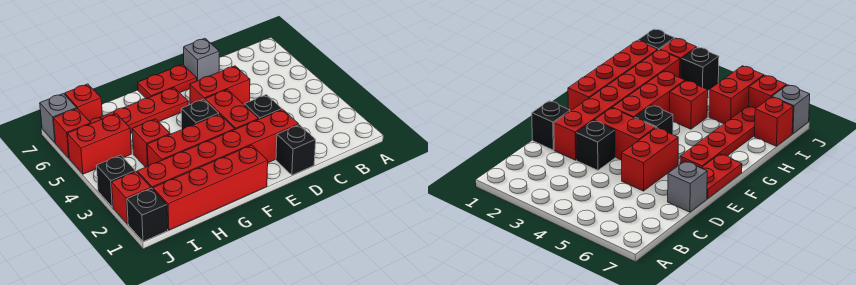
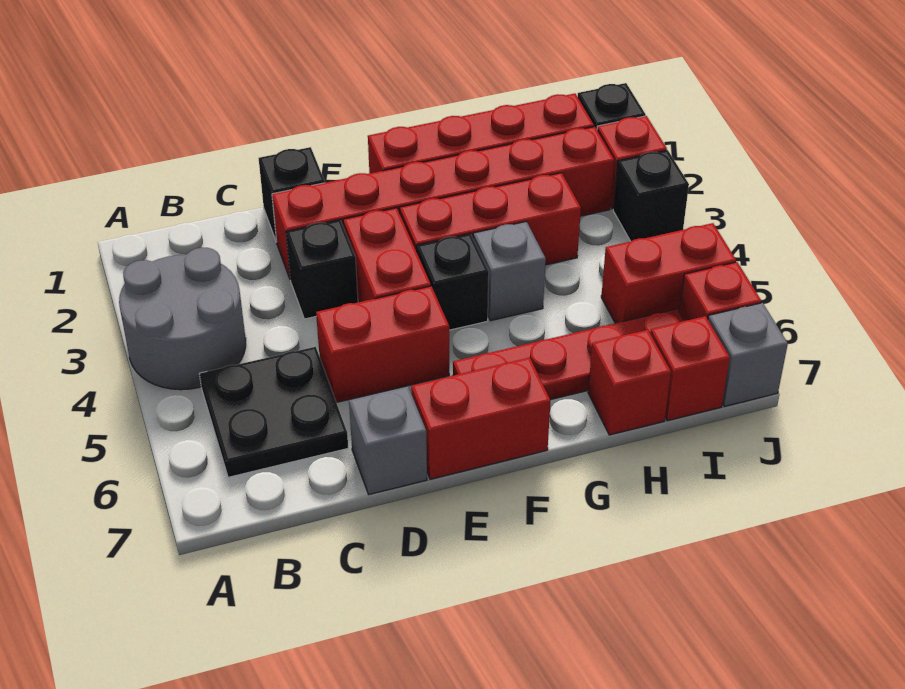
none -> grey 2x2 round brick [119,248,246,390]
none -> black 2x2 plate [199,347,348,477]
red 1x2 plate [138,65,197,99] -> red 1x2 brick [411,358,550,479]
none -> grey 1x1 brick [473,222,546,321]
red 1x1 brick [132,119,170,167] -> red 1x1 brick moved to [588,330,671,435]

